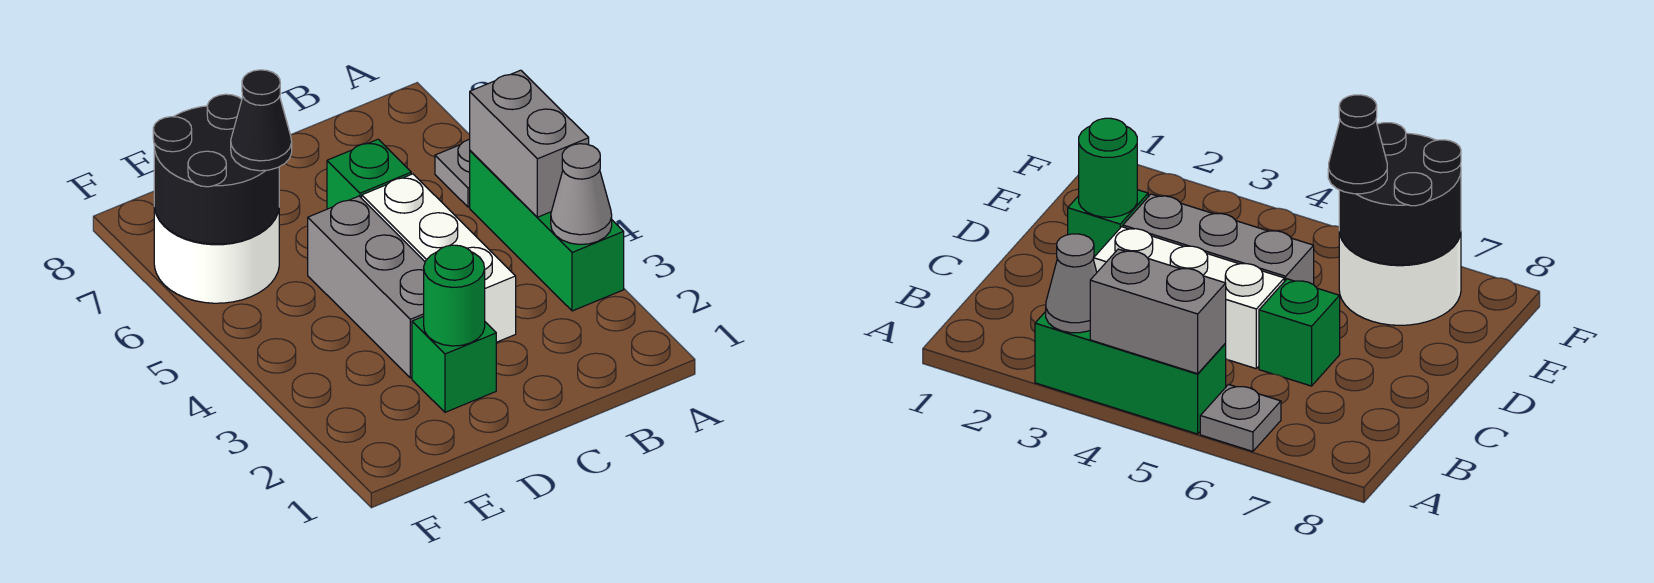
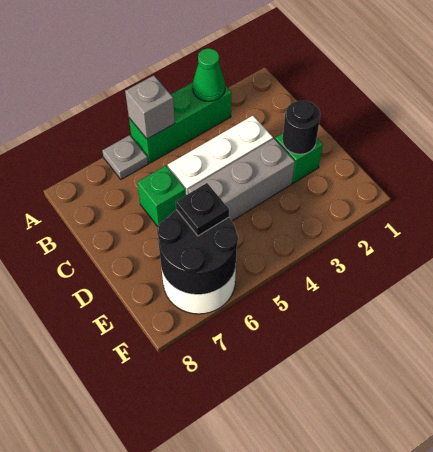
grey 1x1 cone [551,144,612,245] -> green 1x1 cone [193,48,225,102]
grey 1x2 brick [470,70,589,217] -> grey 1x1 brick [125,75,175,139]
green 1x1 round brick [424,245,485,346] -> black 1x1 round brick [282,101,320,154]
black 1x1 cone [231,70,292,171] -> black 1x1 plate [176,183,229,236]

